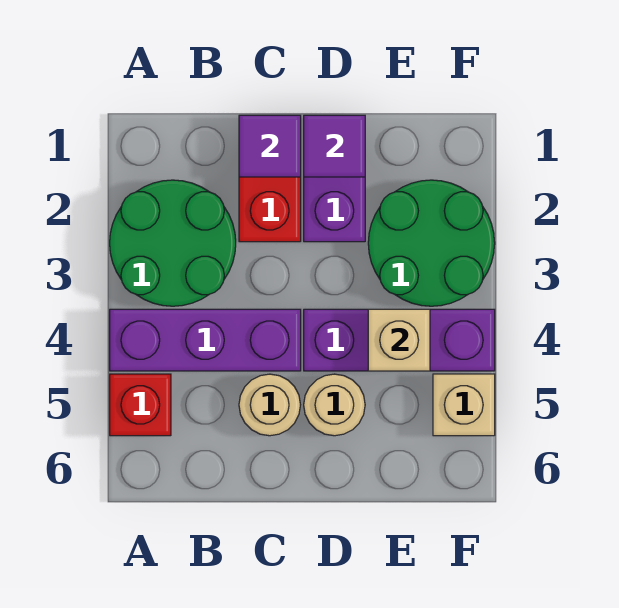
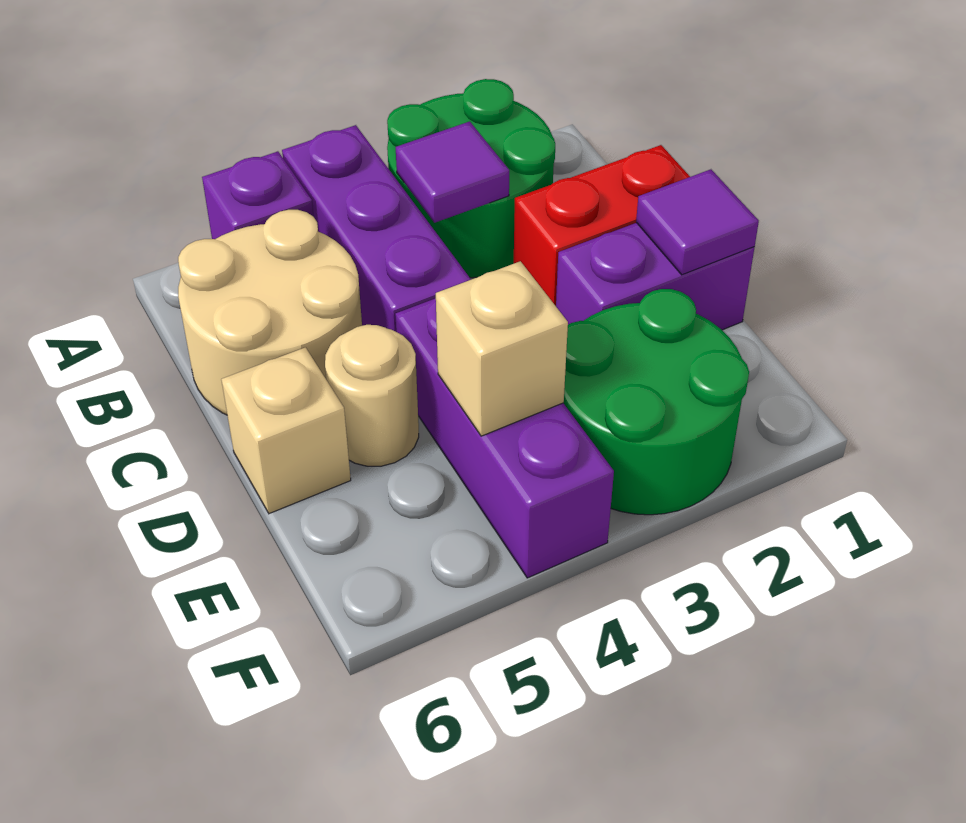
red 1x1 brick [110,374,171,436] -> purple 1x1 brick [202,151,314,239]
purple 1x1 tile [239,115,301,177] -> purple 1x1 tile moved to [396,121,509,223]
tan 1x1 round brick [239,374,300,436] -> tan 2x2 round brick [178,210,362,415]
tan 1x1 brick [433,374,495,436] -> tan 1x1 brick moved to [221,347,351,514]

